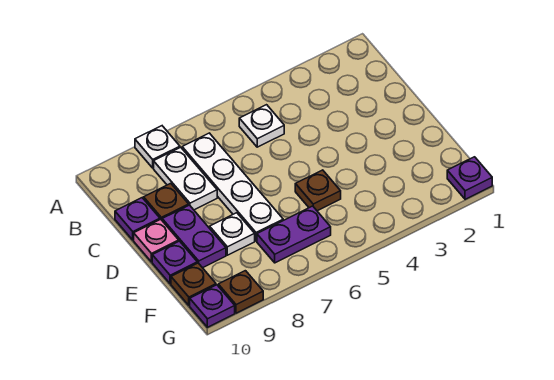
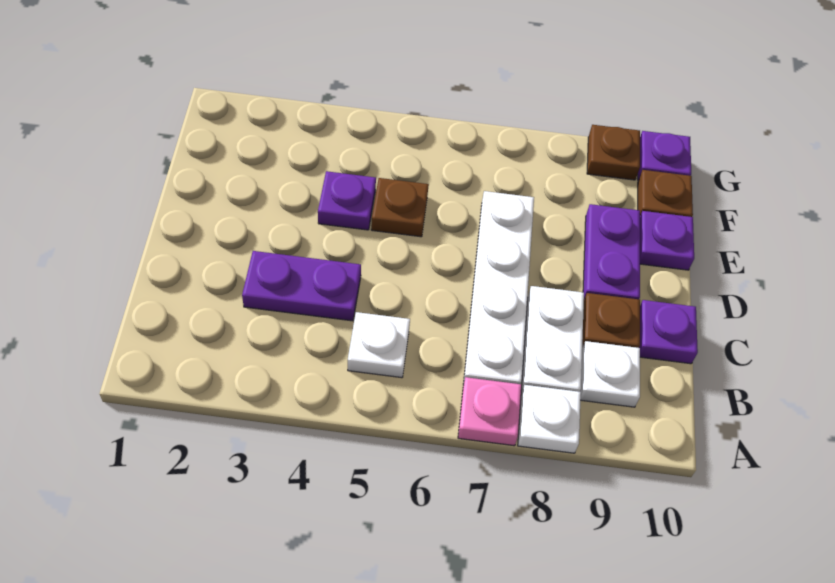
pink 1x1 plate [134,219,179,262] -> pink 1x1 plate moved to [458,377,521,446]
white 1x1 plate [210,213,255,255] -> white 1x1 plate moved to [580,341,640,407]
purple 1x2 plate [257,206,331,263] -> purple 1x2 plate moved to [242,251,361,321]
purple 1x1 plate [447,157,492,199] -> purple 1x1 plate moved to [318,171,376,230]

